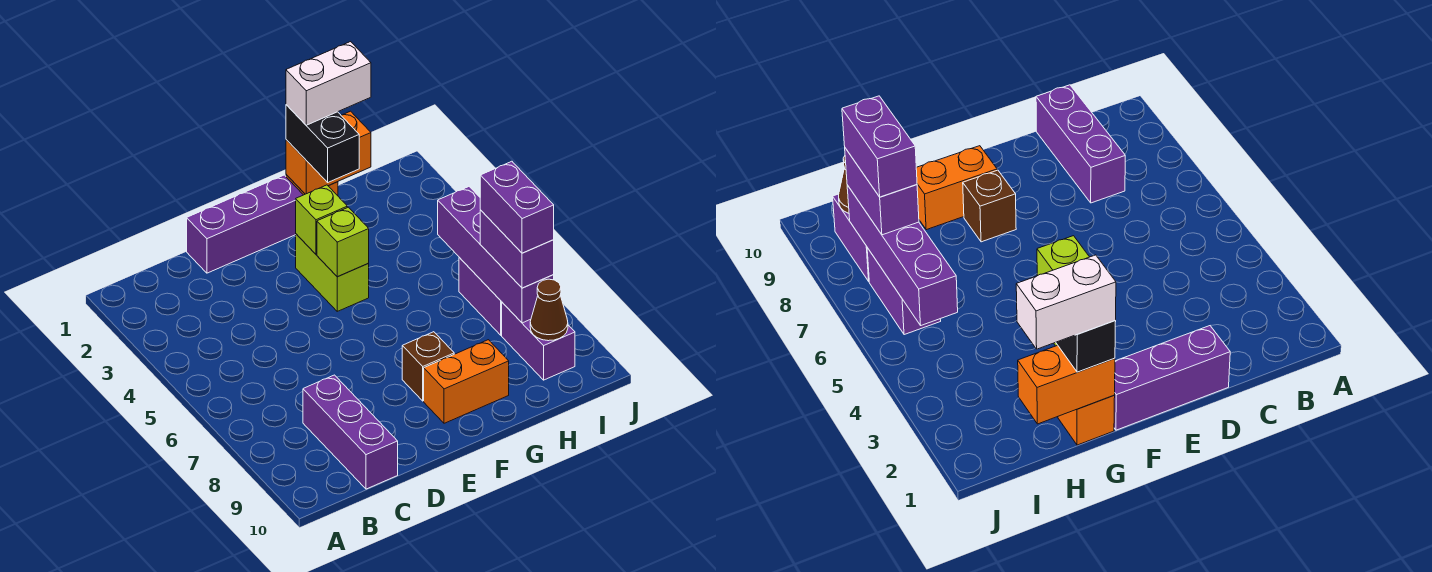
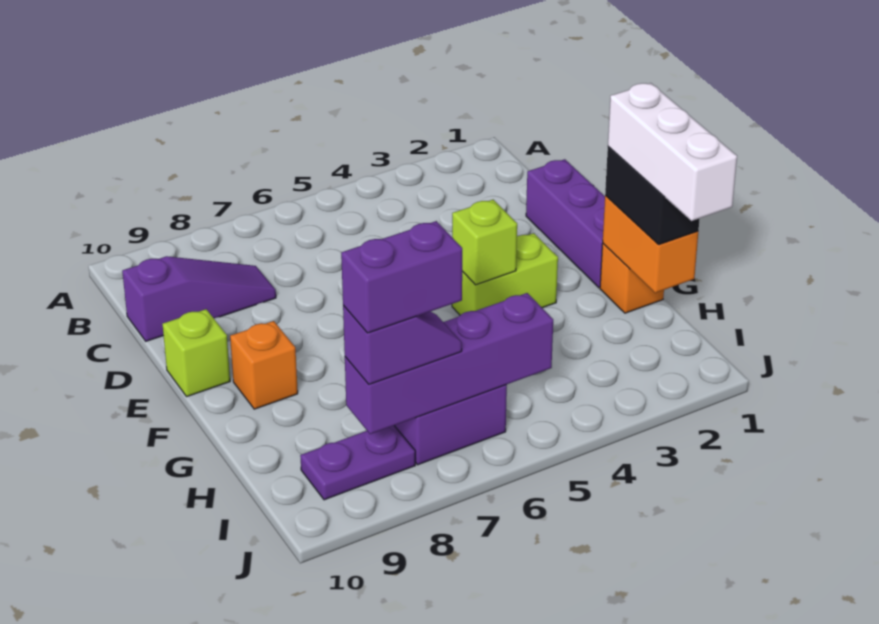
purple 1x3 brick [303,375,398,489] -> purple 1x3 slope [122,256,276,341]
lime 1x1 brick [296,185,347,254] -> lime 1x1 brick moved to [162,309,230,397]
brown 1x1 brick [402,332,454,401] -> none
orange 1x2 brick [424,340,509,423] -> orange 1x1 brick [230,321,298,409]
black 1x2 brick [286,105,359,182] -> black 1x2 brick turned to [605,147,700,245]
white 1x2 brick [286,42,371,125] -> white 1x3 brick [608,83,737,221]
purple 1x2 brick [480,210,554,288] -> purple 1x2 slope [343,305,462,384]
purple 1x2 brick [502,302,575,380] -> purple 1x2 plate [300,426,415,500]
brown 1x1 cone [530,279,568,341] -> none

